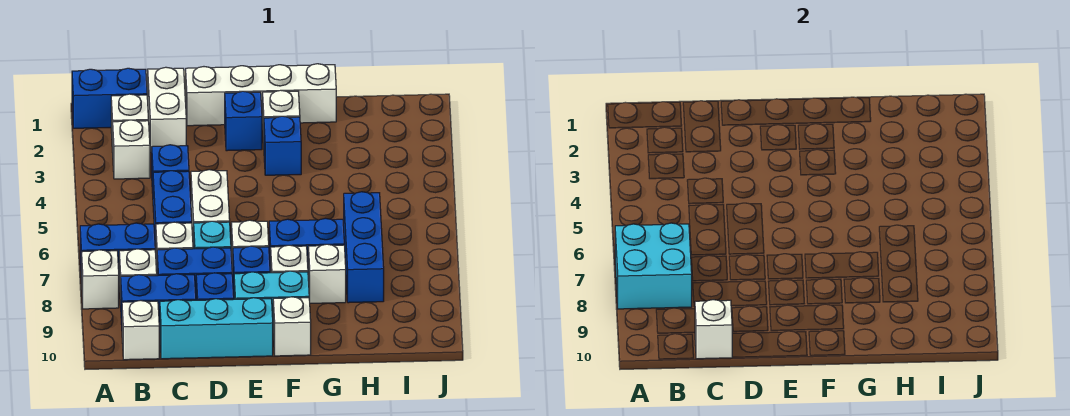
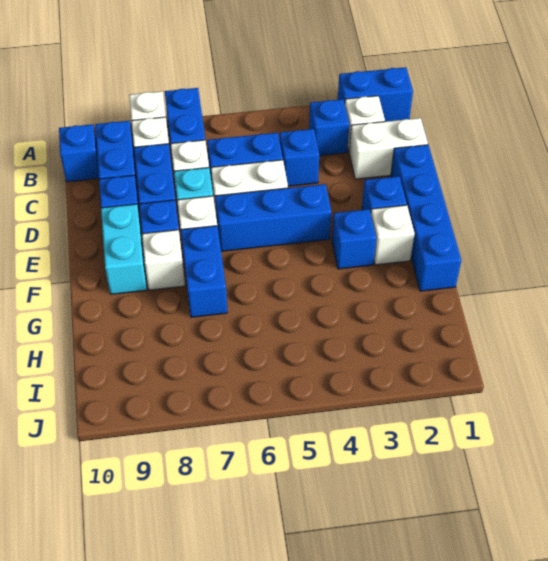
blue 1x2 brick [72,68,147,128] -> blue 1x2 brick turned to [338,67,413,122]
cyan 2x2 brick [615,223,692,309] -> none
white 1x1 brick [113,120,150,179] -> blue 1x1 brick [309,99,349,156]
white 1x1 brick [122,300,159,360] -> blue 1x1 brick [59,124,99,182]
cyan 1x3 brick [160,298,273,359] -> none
white 1x1 brick [695,300,732,359] -> none
white 1x4 brick [185,64,336,126] -> blue 1x4 brick [391,145,461,291]
white 1x1 brick [273,297,311,356] -> none
white 1x1 brick [308,244,346,303] -> none
blue 1x3 brick [344,192,384,303] -> blue 1x3 brick moved to [215,184,332,251]

